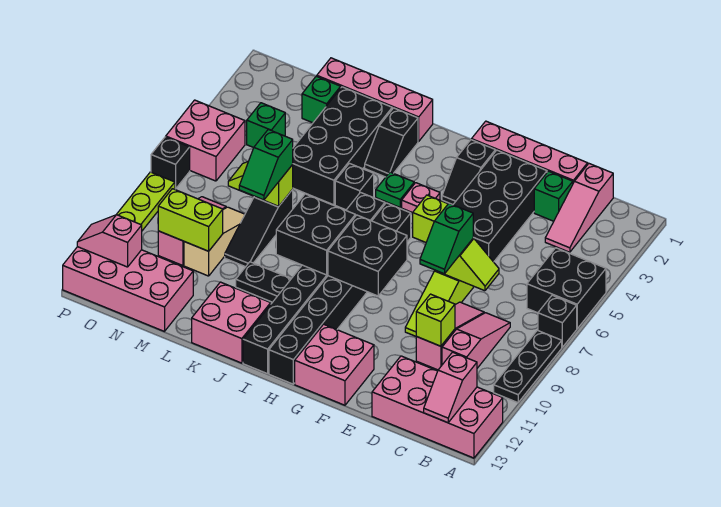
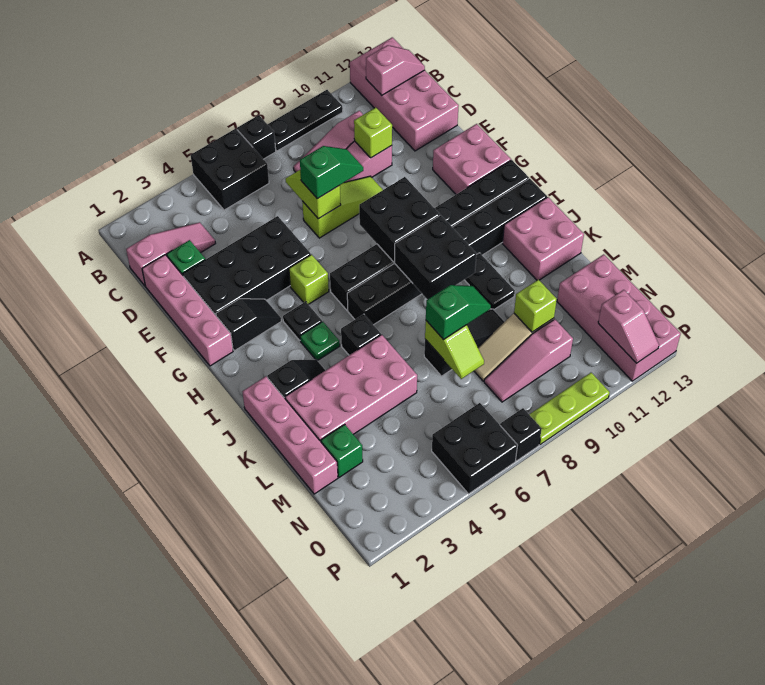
pink 1x1 plate [402,183,440,213] -> black 1x1 plate [283,302,322,340]
black 2x4 brick [292,87,392,205] -> pink 2x4 brick [285,335,417,442]
lime 1x2 brick [158,189,223,251] -> lime 1x1 brick [514,280,557,332]
green 1x1 brick [247,103,285,148] -> none
pink 2x2 brick [166,100,245,181] -> black 2x2 brick [432,403,518,494]

